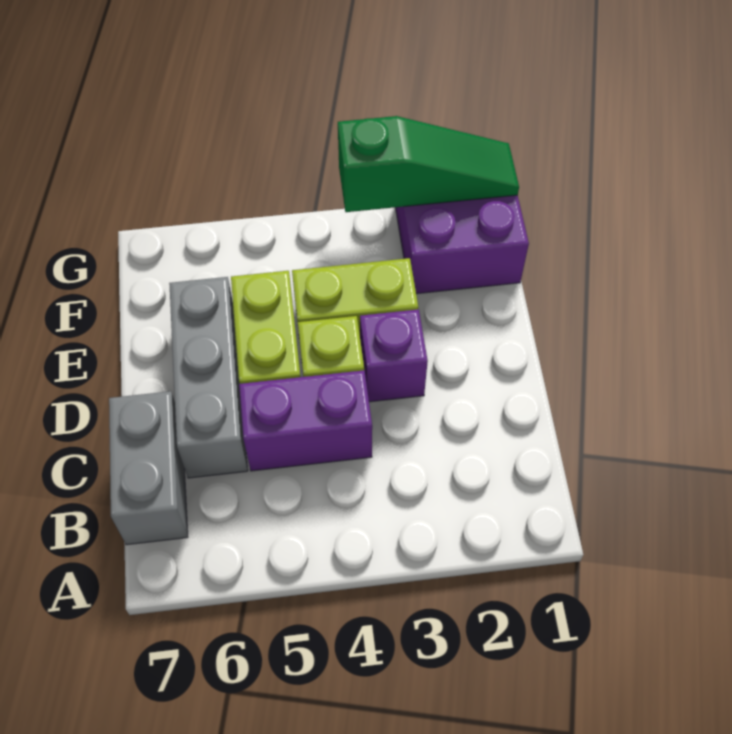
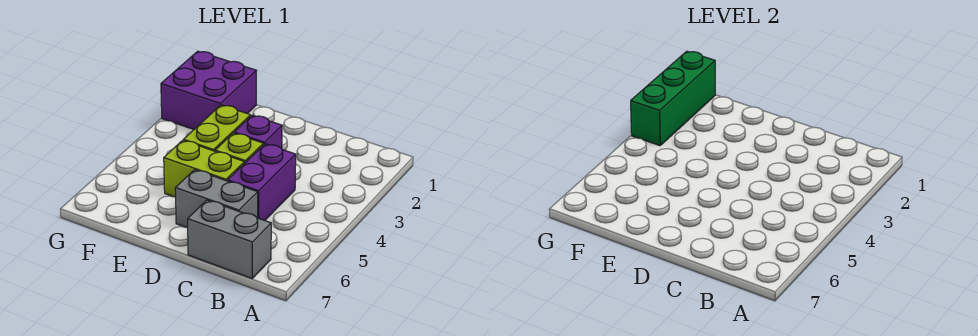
grey 1x3 brick [169,277,248,478] -> grey 1x2 brick [175,170,258,228]
green 1x3 slope [338,116,519,212] -> green 1x3 brick [631,51,715,146]

